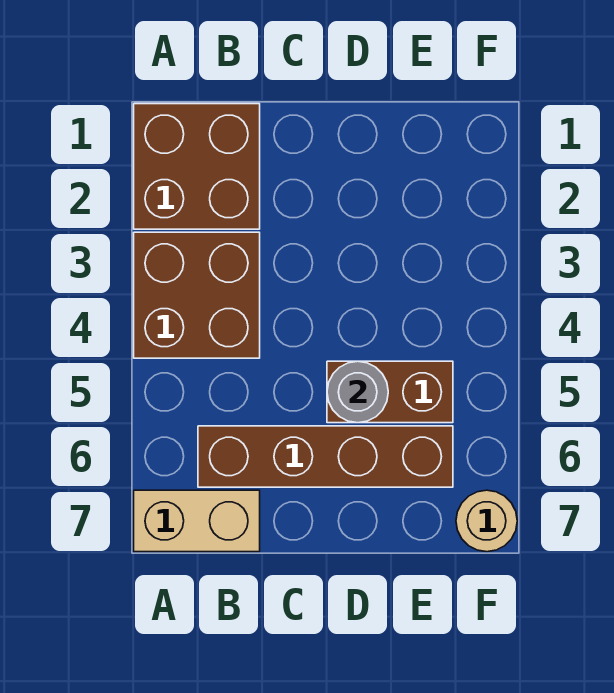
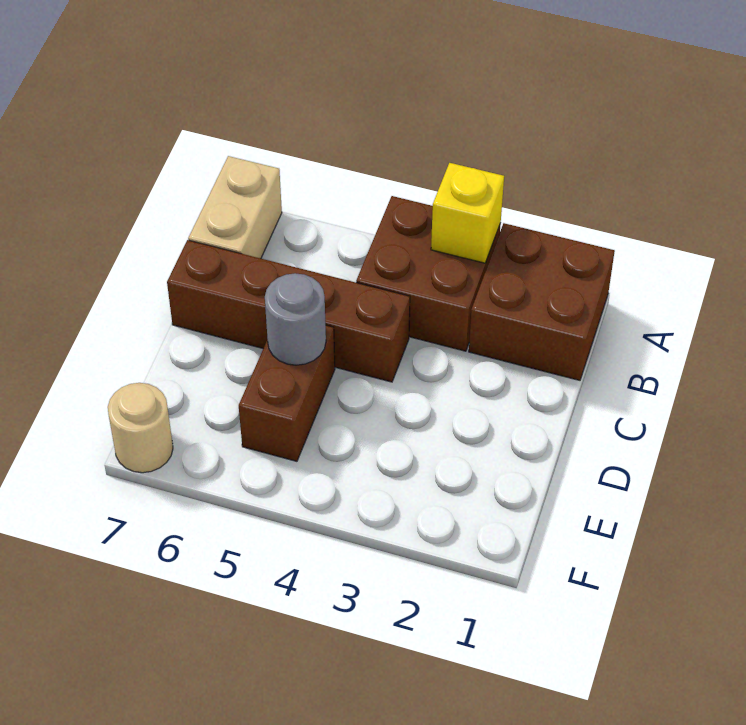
none -> yellow 1x1 brick [431,163,504,263]
brown 1x4 brick [198,426,453,487] -> brown 1x4 brick turned to [167,240,410,382]

